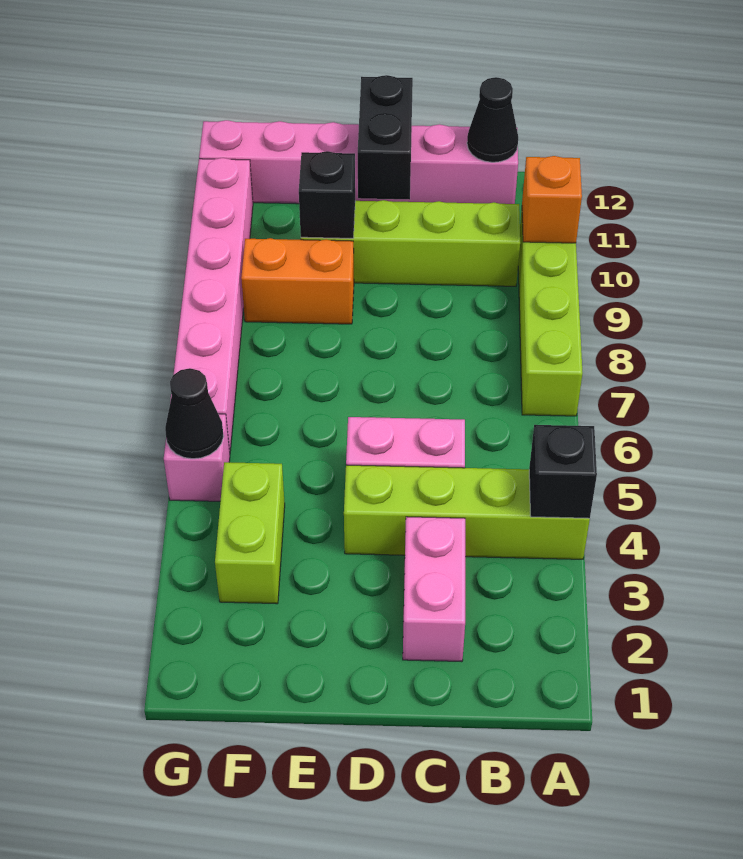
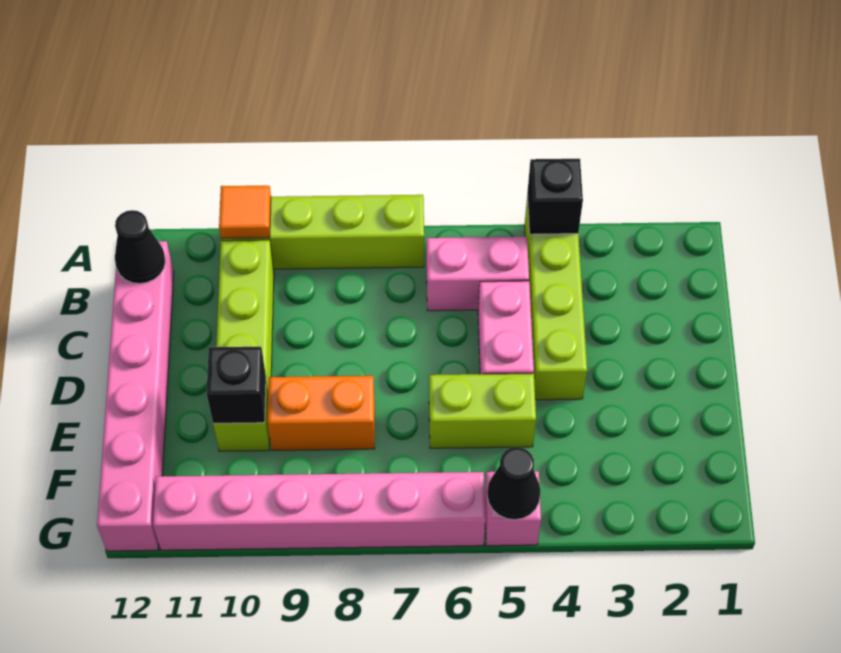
orange 1x1 brick [522,156,582,243] -> orange 1x1 tile [219,186,271,238]
pink 1x2 brick [403,517,465,662] -> pink 1x2 brick moved to [427,237,529,311]
black 1x2 brick [358,75,413,200] -> none
orange 1x2 brick [241,238,354,324] -> orange 1x2 brick turned to [267,376,375,450]
lime 1x2 brick [215,462,285,604] -> lime 1x2 brick moved to [429,374,536,448]

